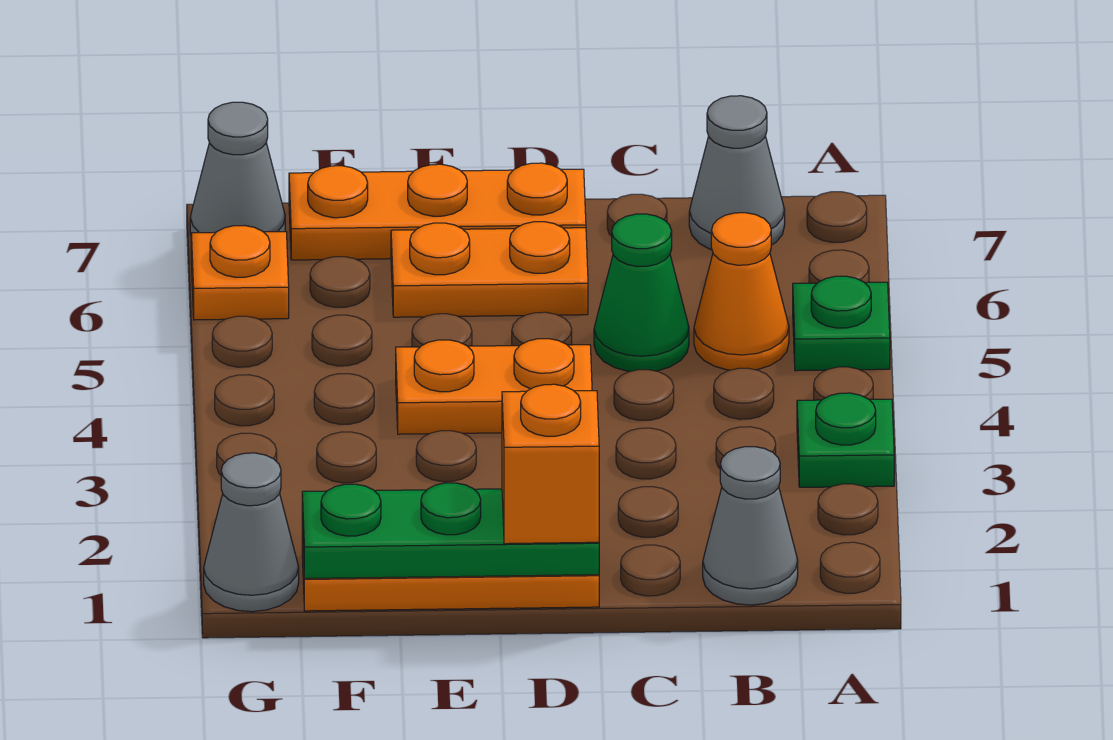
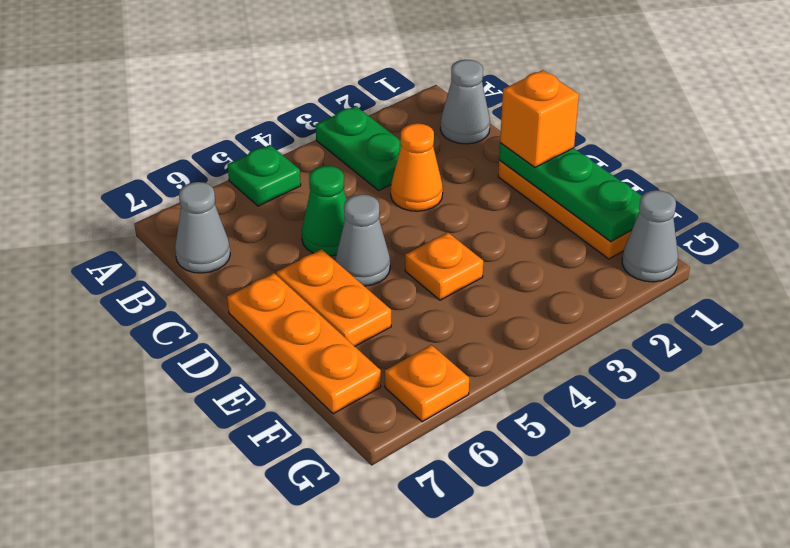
green 1x1 plate [797,393,894,487] -> green 1x2 plate [316,106,401,190]
orange 1x1 cone [694,213,789,370] -> orange 1x1 cone moved to [391,123,443,211]
orange 1x2 plate [396,339,592,434] -> orange 1x1 plate [405,233,483,300]
grey 1x1 cone [190,102,285,234] -> grey 1x1 cone moved to [335,194,390,286]

